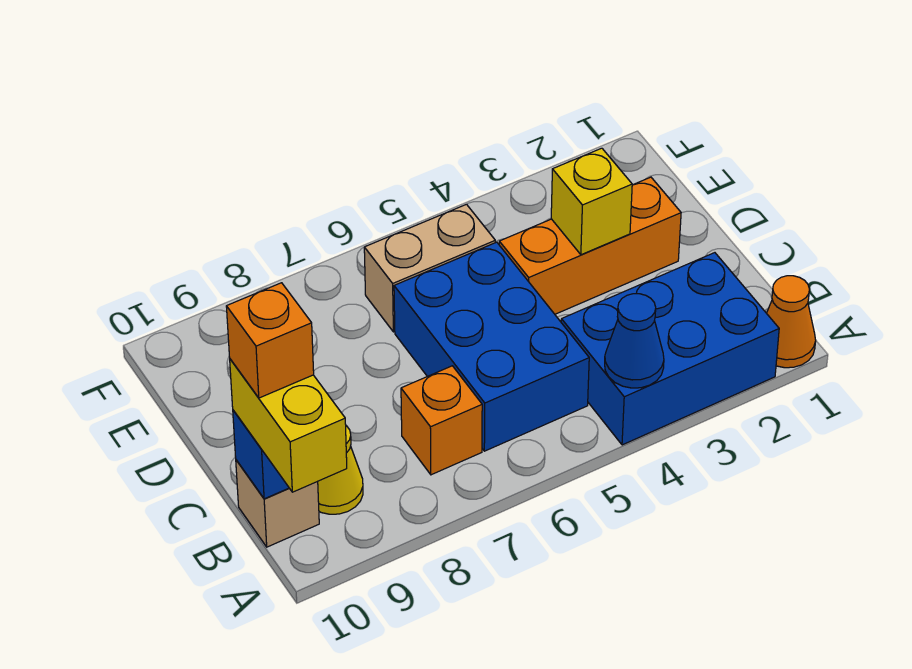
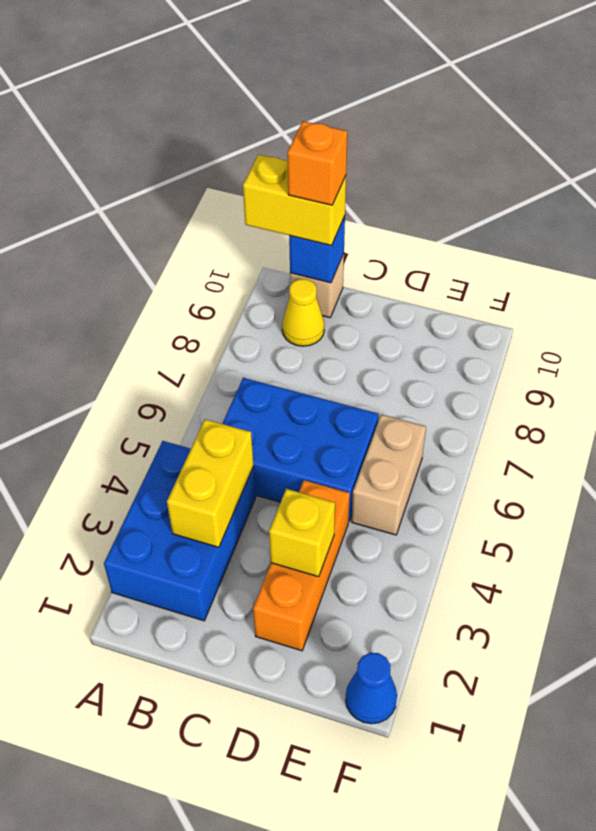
orange 1x1 cone [767,276,816,368] -> none
blue 1x1 cone [605,294,664,388] -> blue 1x1 cone moved to [346,653,397,724]
none -> yellow 1x2 brick [167,419,254,547]
orange 1x1 brick [401,366,482,475] -> none

